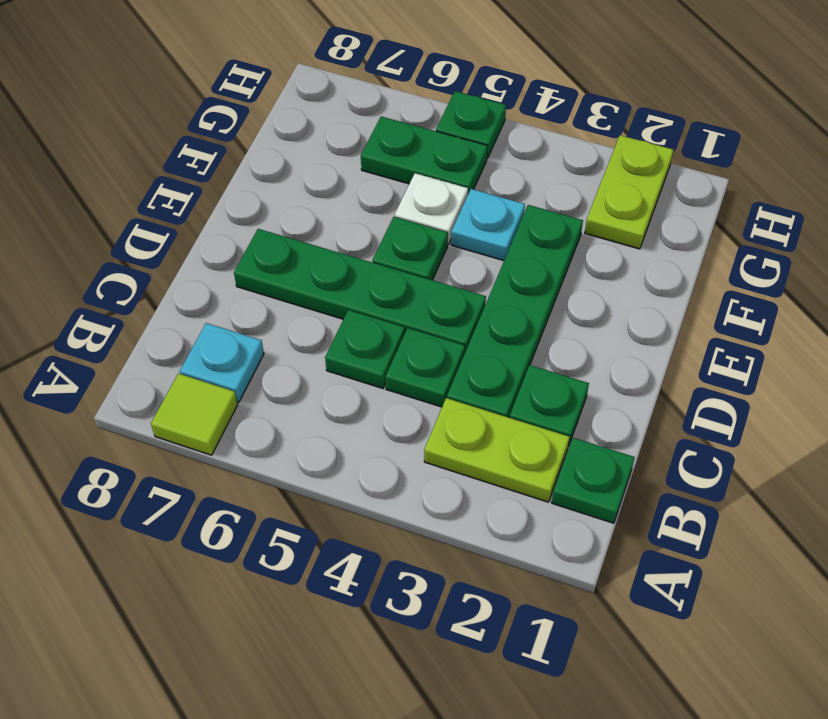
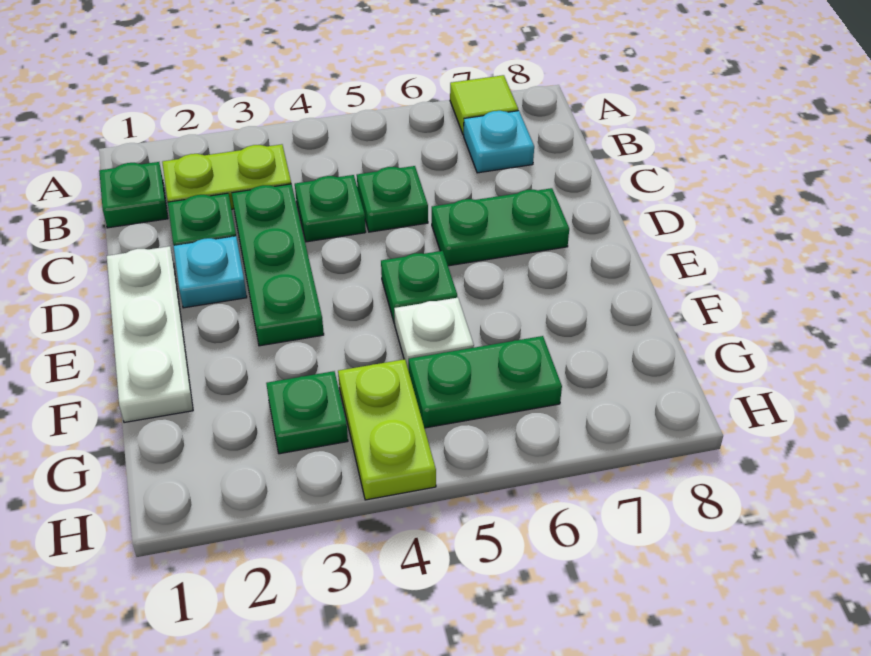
green 1x4 plate [447,205,583,417] -> green 1x3 plate [232,184,324,346]
none -> white 1x3 plate [107,246,193,423]
green 1x4 plate [234,229,486,352] -> green 1x2 plate [432,188,569,266]
cyan 1x1 plate [451,189,525,261] -> cyan 1x1 plate moved to [174,236,247,308]
lime 1x2 plate [585,135,673,249] -> lime 1x2 plate moved to [338,359,436,500]
green 1x1 plate [436,91,506,158] -> green 1x1 plate moved to [266,371,348,454]

